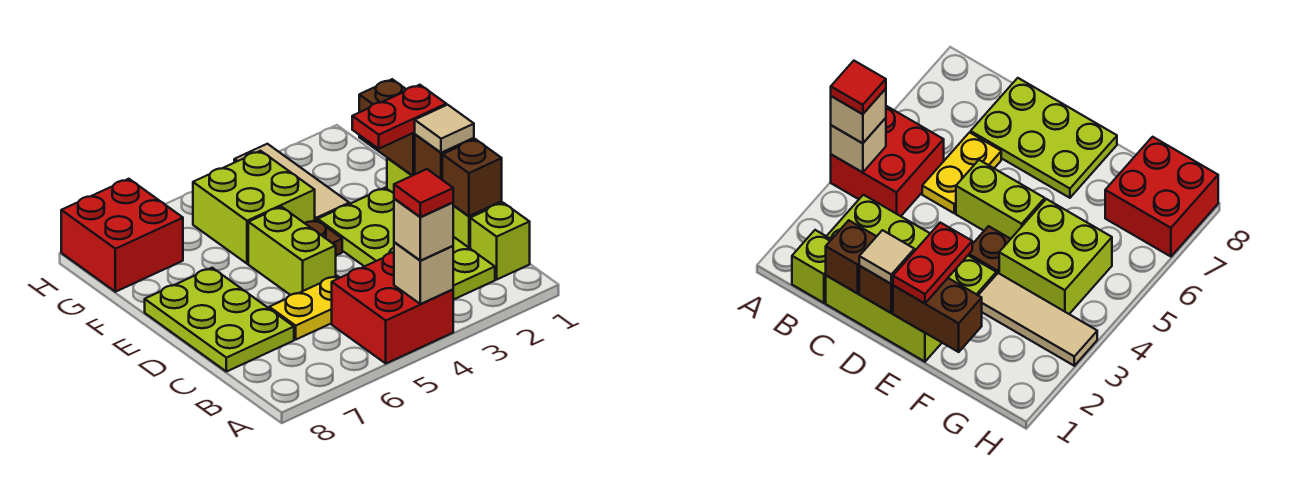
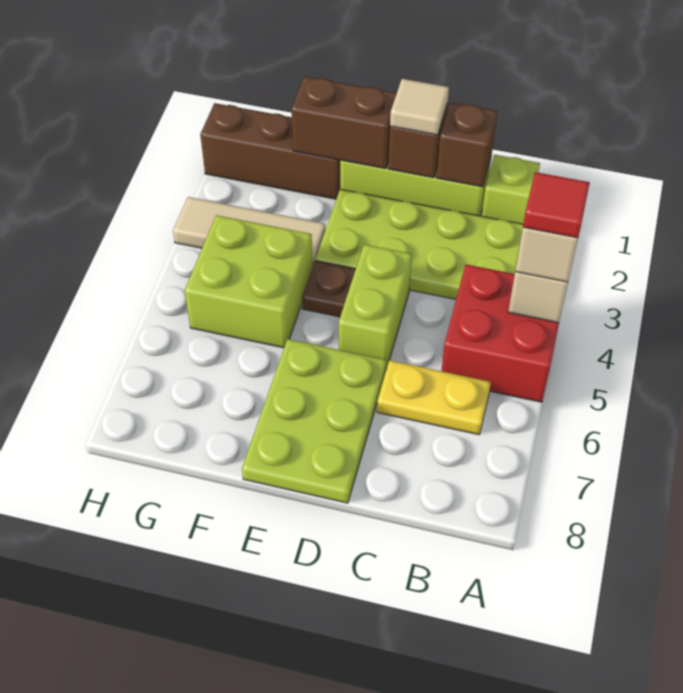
yellow 1x2 plate [269,276,340,339] -> yellow 1x2 plate turned to [377,360,491,435]
lime 2x3 plate [145,268,294,372] -> lime 2x3 plate turned to [242,339,387,503]
lime 1x2 brick [248,207,336,295] -> lime 1x2 brick turned to [339,244,412,369]
red 1x2 plate [352,85,446,149] -> none
none -> brown 1x3 brick [200,103,341,199]
red 2x2 brick [61,179,183,292] -> none

